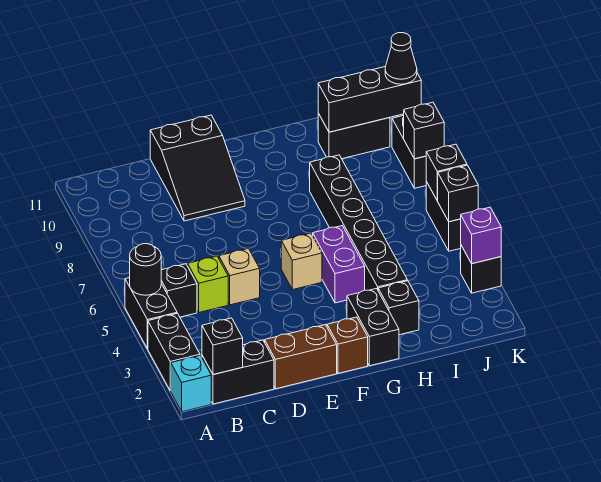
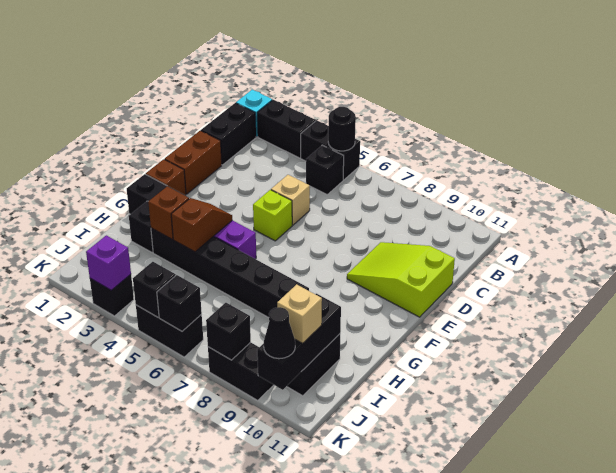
black 1x1 brick [202,318,243,375] -> none
lime 1x1 brick [188,256,228,312] -> lime 1x1 brick moved to [253,190,292,241]
black 2x3 slope [150,115,245,221] -> lime 2x3 slope [347,242,455,317]
tan 1x1 brick [281,233,322,290] -> tan 1x1 brick moved to [277,284,322,343]
none -> brown 1x2 slope [171,198,232,252]
none -> brown 1x1 brick [148,186,189,239]

